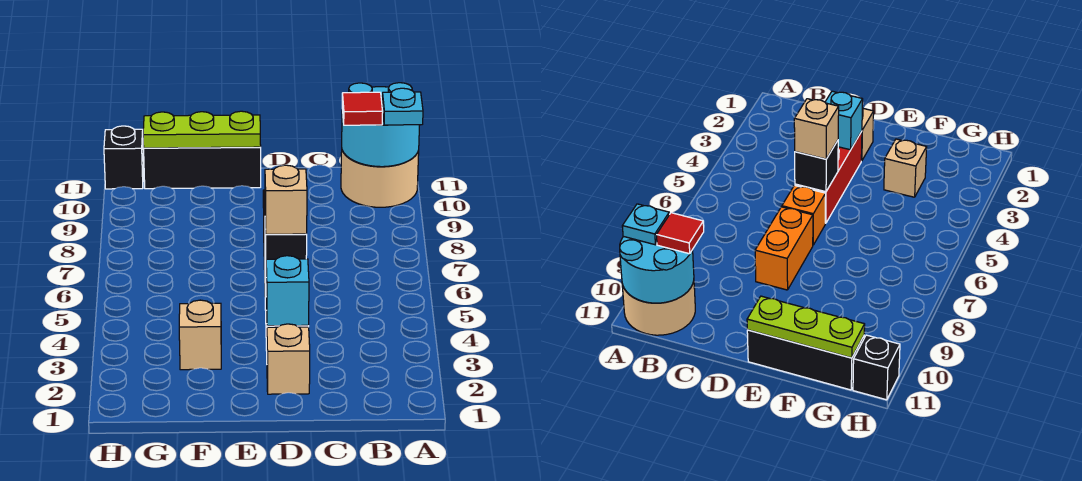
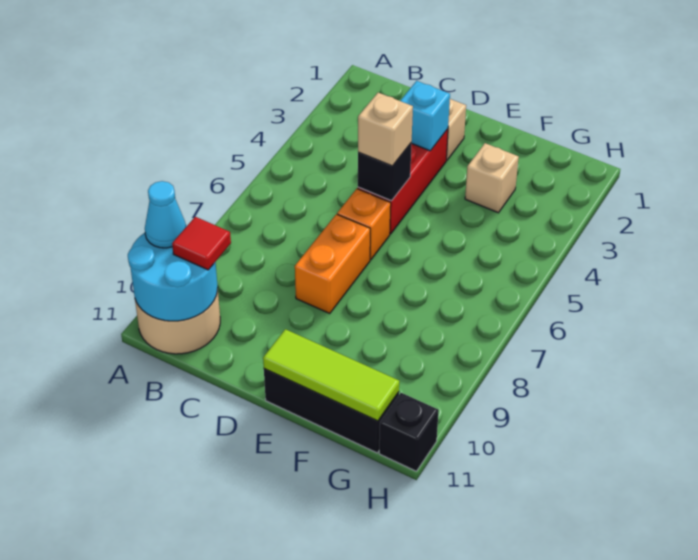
cyan 1x1 plate [382,88,423,125] -> cyan 1x1 cone [145,181,186,248]
lime 1x3 plate [143,111,261,148] -> lime 1x3 tile [263,329,399,421]

